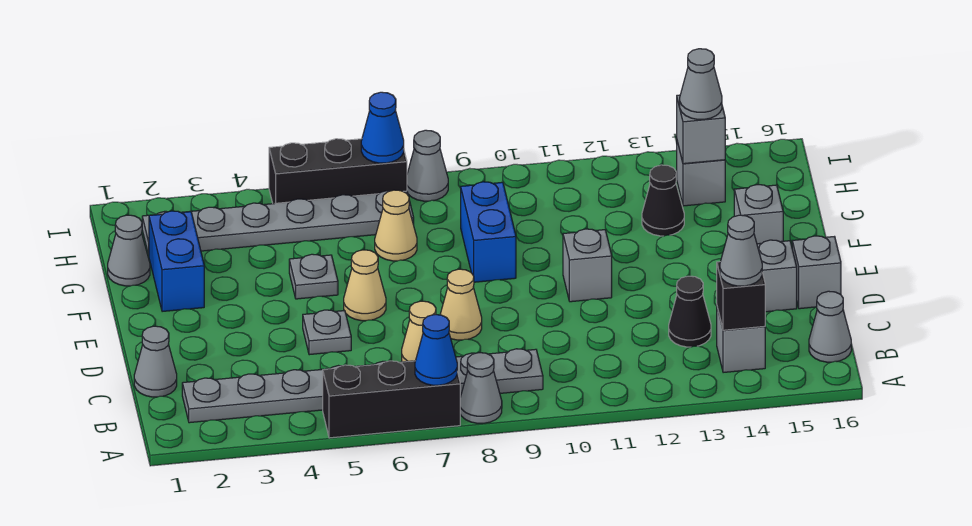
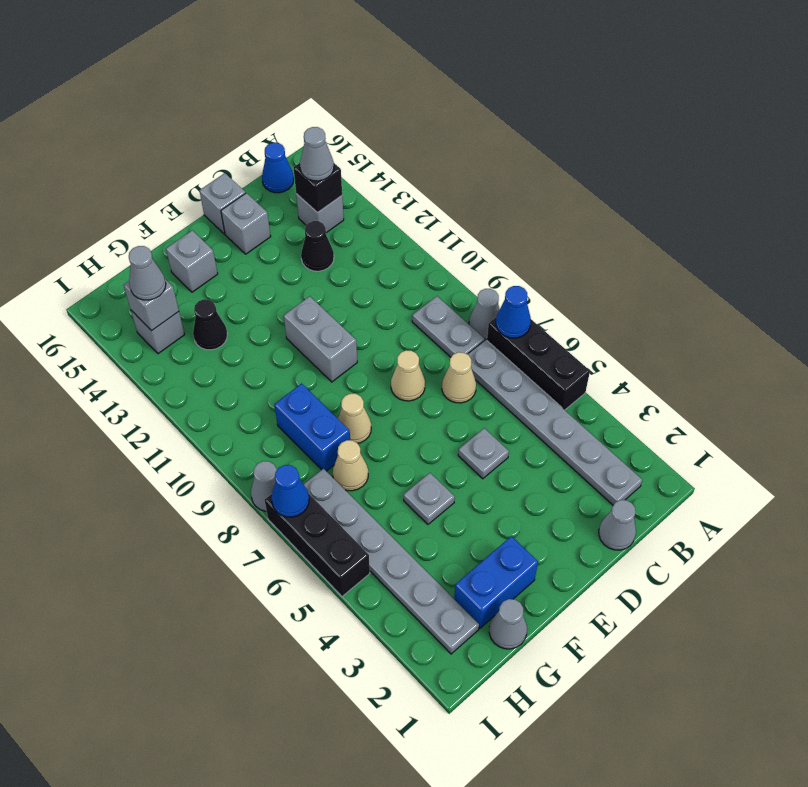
grey 1x1 cone [809,291,851,362] -> blue 1x1 cone [262,143,294,193]
tan 1x1 cone [344,250,386,321] -> tan 1x1 cone moved to [338,394,371,443]
grey 1x1 brick [563,229,612,302] -> grey 1x2 brick [284,296,357,382]
blue 1x2 brick [461,182,516,282] -> blue 1x2 brick turned to [274,384,350,471]

